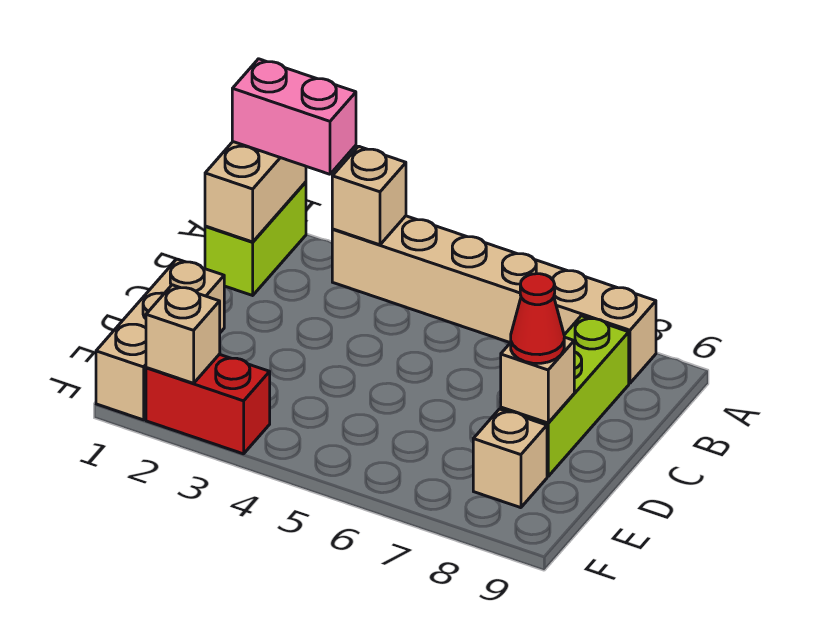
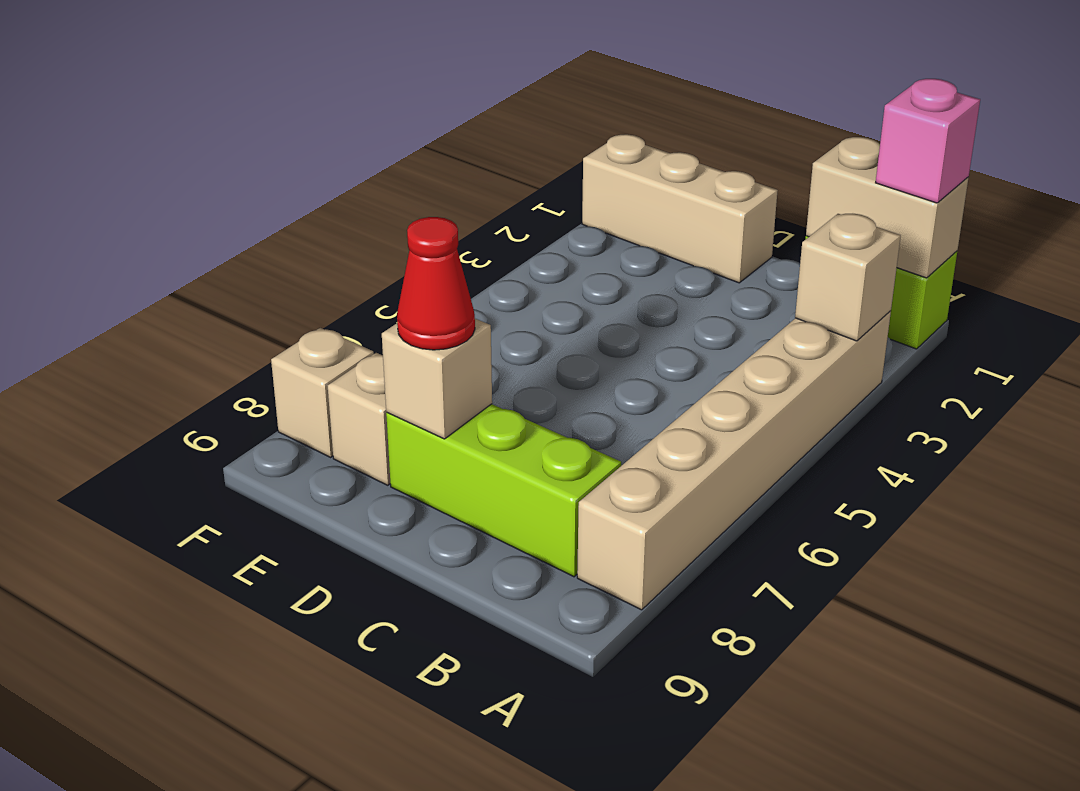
pink 1x2 brick [232,59,356,174] -> pink 1x1 brick [876,79,980,203]
red 1x2 brick [146,354,270,454] -> none
tan 1x1 brick [146,285,220,383] -> tan 1x1 brick moved to [271,328,374,457]

